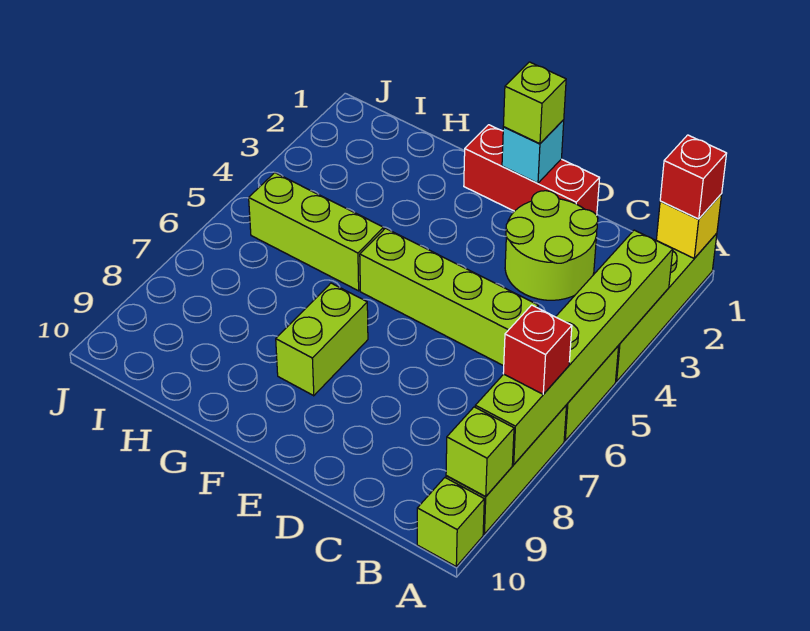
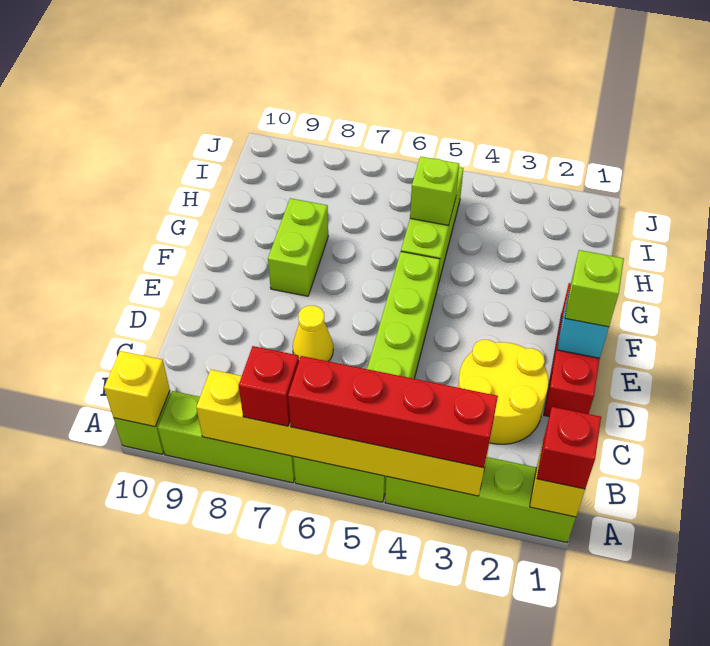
lime 1x6 brick [475,230,673,465] -> yellow 1x6 brick [196,370,491,496]
none -> red 1x4 brick [288,356,498,468]
lime 1x1 brick [446,407,514,496] -> lime 1x1 brick moved to [410,156,459,226]
none -> yellow 1x1 brick [104,351,170,427]
lime 2x2 round brick [505,191,598,300] -> yellow 2x2 round brick [458,340,549,444]
none -> yellow 1x1 cone [293,306,333,361]
lime 1x2 brick [276,283,368,396] -> lime 1x2 brick turned to [268,198,328,296]

